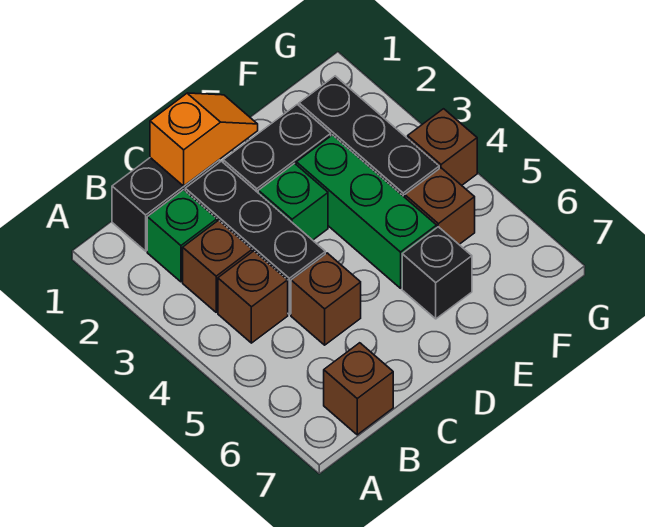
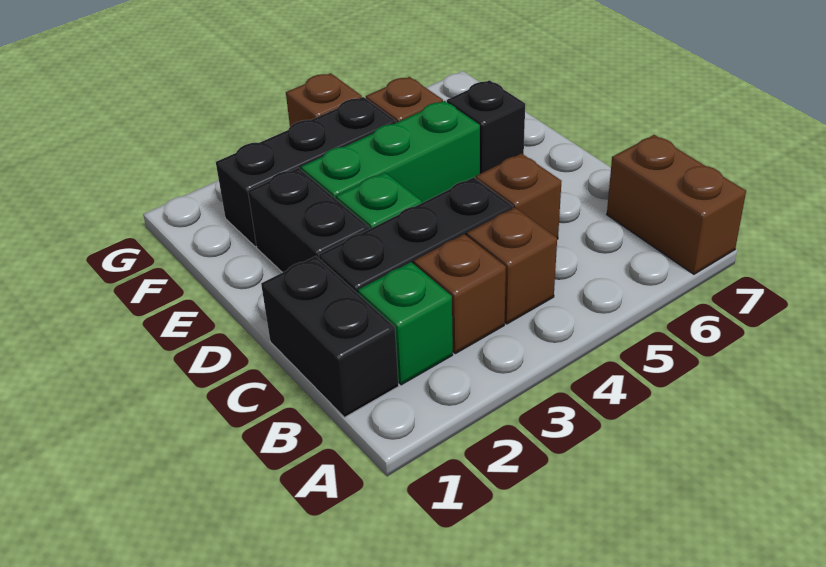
brown 1x1 brick [324,343,393,435] -> brown 1x2 brick [607,135,746,274]
orange 1x2 slope [150,93,258,186] -> none

